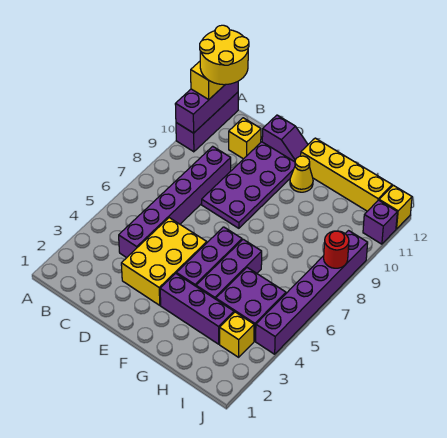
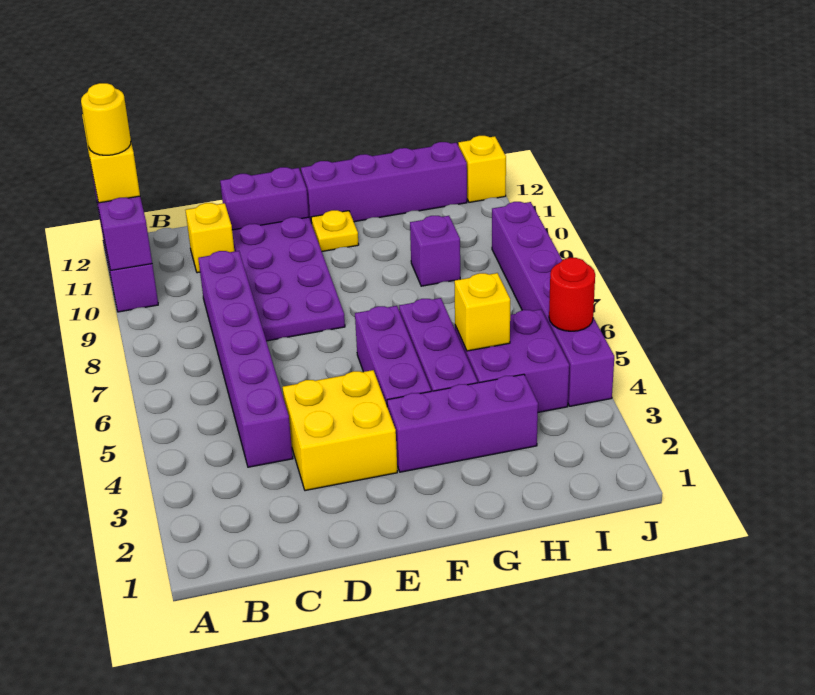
yellow 2x2 round brick [200,25,249,85] -> yellow 1x1 round brick [81,83,131,155]
yellow 2x3 brick [121,218,207,305] -> yellow 2x2 brick [282,370,397,491]
purple 1x2 slope [262,115,308,162] -> purple 1x2 brick [220,167,309,230]
yellow 1x1 cone [290,156,313,192] -> yellow 1x1 plate [311,210,359,251]
yellow 1x4 brick [301,138,392,211] -> purple 1x4 brick [301,142,467,222]
yellow 1x1 brick [220,312,254,357] -> yellow 1x1 brick moved to [454,273,510,351]
red 1x1 round brick [324,231,349,268] -> red 1x1 round brick moved to [549,258,595,331]
purple 1x1 brick [363,200,397,244] -> purple 1x1 brick moved to [410,216,460,286]

